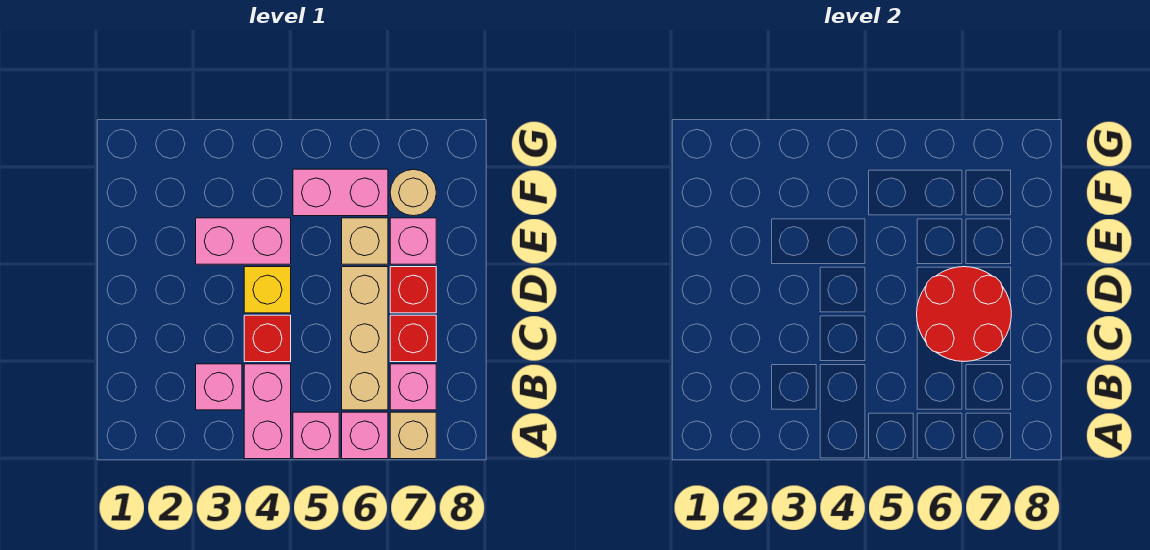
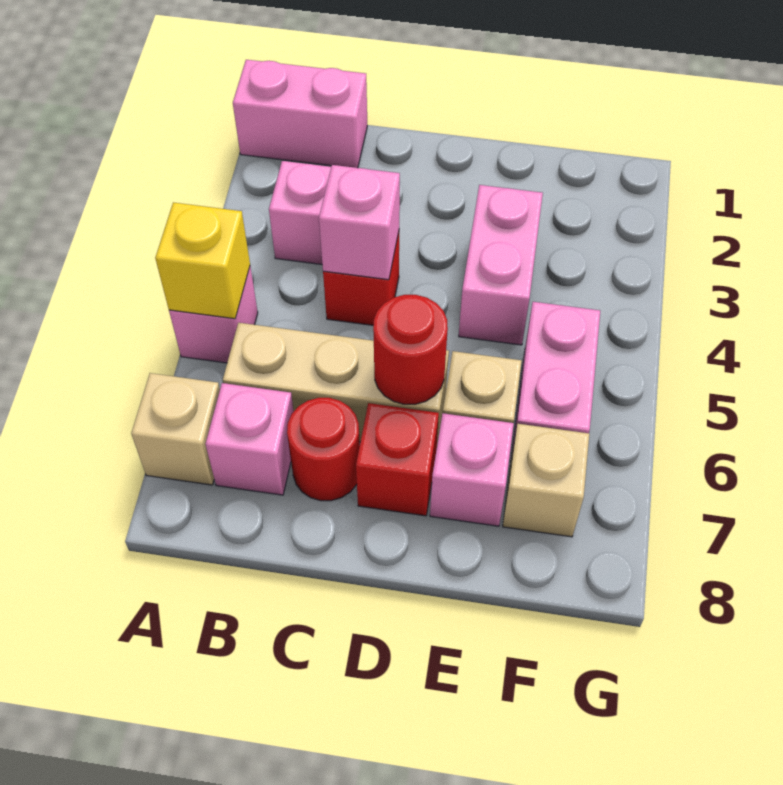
pink 1x2 brick [244,364,291,459] -> pink 1x2 brick moved to [233,60,367,168]
pink 1x1 brick [342,412,388,459] -> pink 1x1 brick moved to [319,165,400,280]
red 2x2 round brick [917,267,1011,361] -> red 1x1 round brick [373,295,448,404]
red 1x1 brick [390,315,436,362] -> red 1x1 round brick [287,398,360,501]
yellow 1x1 brick [244,267,291,313] -> yellow 1x1 brick moved to [155,203,250,319]
tan 1x1 round brick [390,169,436,216] -> tan 1x1 brick [503,424,589,537]

